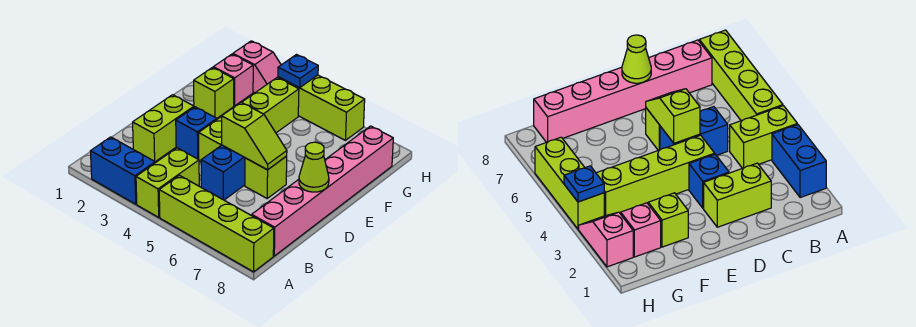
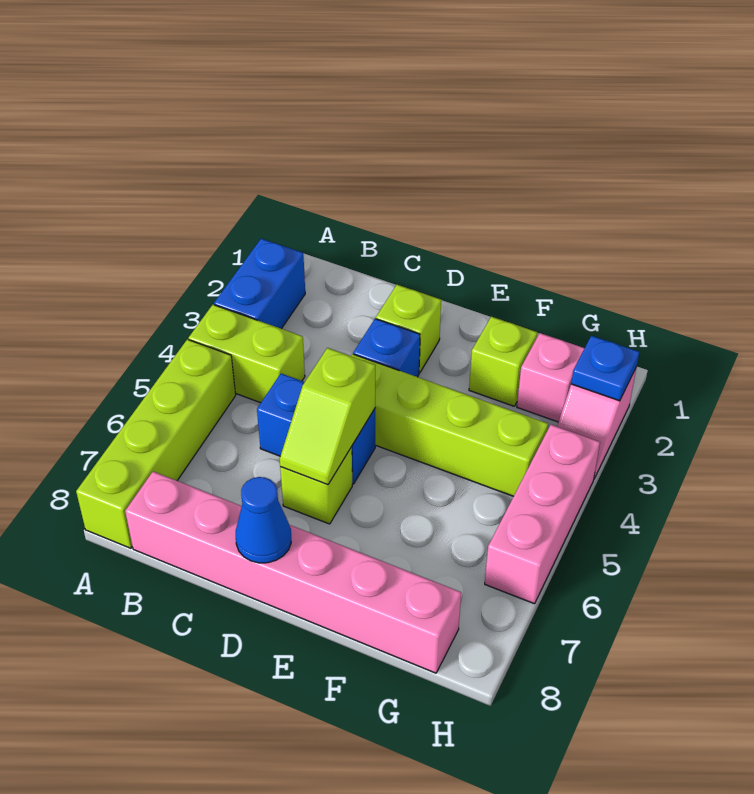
lime 1x2 brick [133,95,194,162] -> lime 1x1 brick [376,285,441,373]
lime 1x1 cone [299,142,329,192] -> blue 1x1 cone [236,477,291,563]
lime 1x3 brick [278,75,365,140] -> pink 1x3 brick [485,425,600,604]
blue 1x1 plate [278,55,318,88] -> blue 1x1 plate moved to [571,336,639,401]

